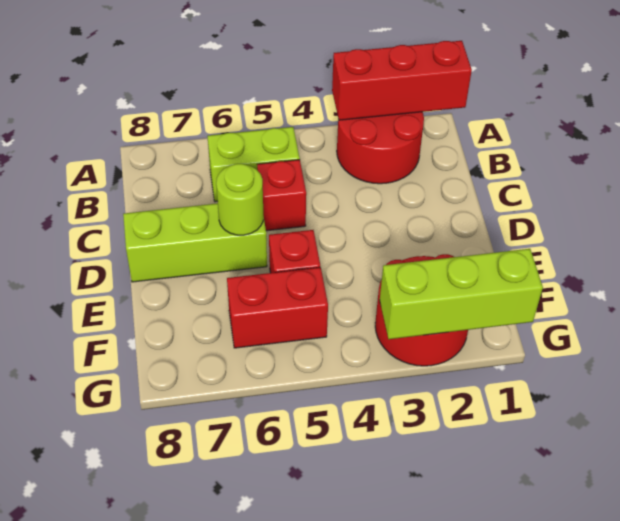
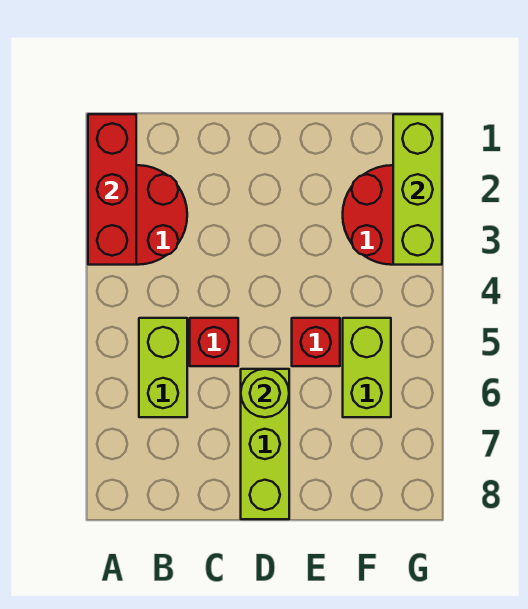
red 1x2 brick [227,267,328,348] -> lime 1x2 brick [343,318,391,417]

